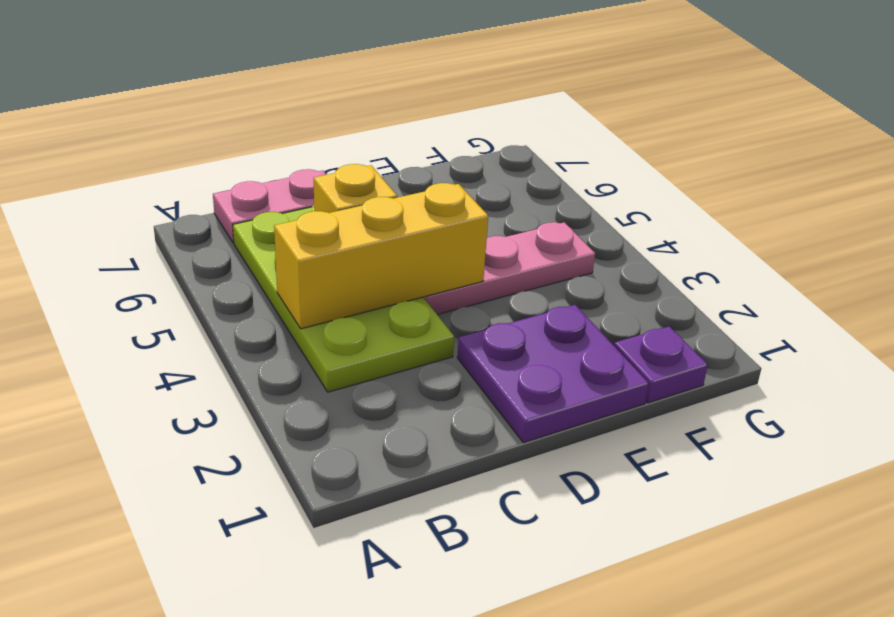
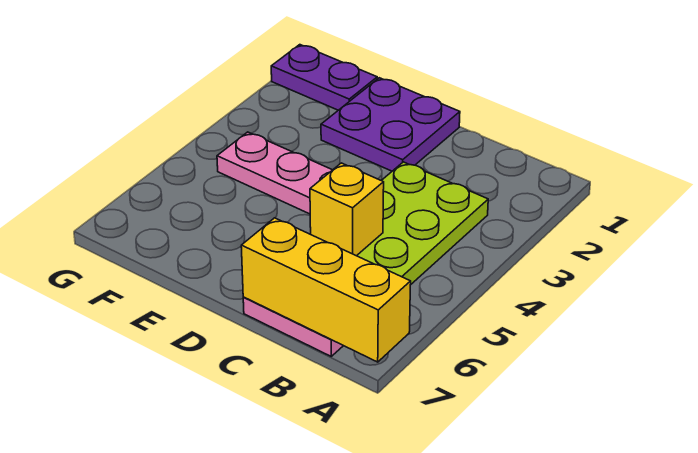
yellow 1x3 brick [274,183,488,329] -> yellow 1x3 brick moved to [241,218,411,362]
purple 1x1 plate [614,326,708,403] -> purple 1x2 plate [271,45,377,110]

